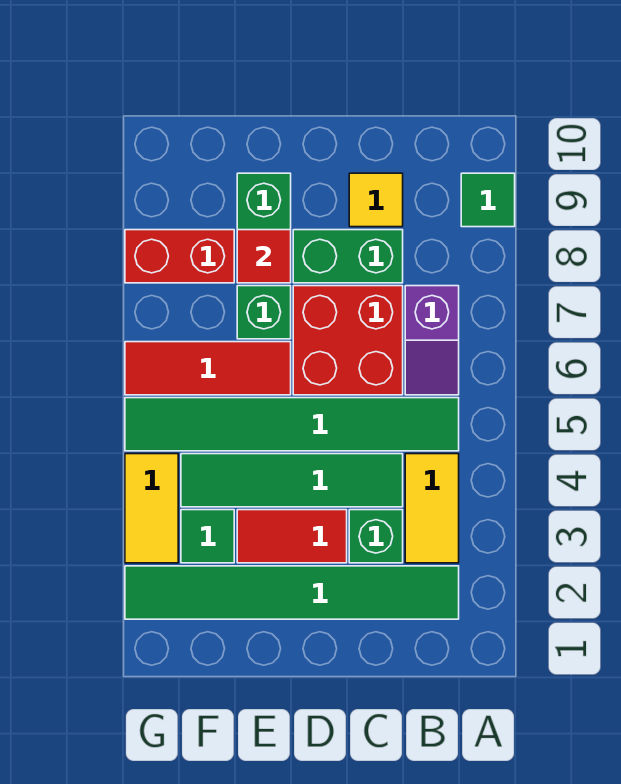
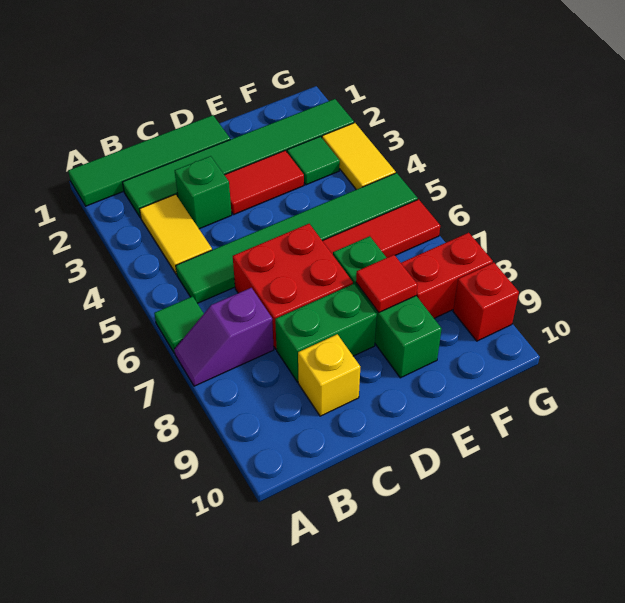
green 1x1 tile [461,173,515,227] -> green 1x1 tile moved to [154,296,204,353]
purple 1x2 slope [405,286,459,395] -> purple 1x2 slope turned to [174,288,274,386]
green 1x4 tile [181,454,403,507] -> green 1x4 tile moved to [68,115,230,206]
yellow 1x1 tile [349,173,403,227] -> yellow 1x1 brick [298,334,360,416]
none -> red 1x1 brick [453,263,519,341]

